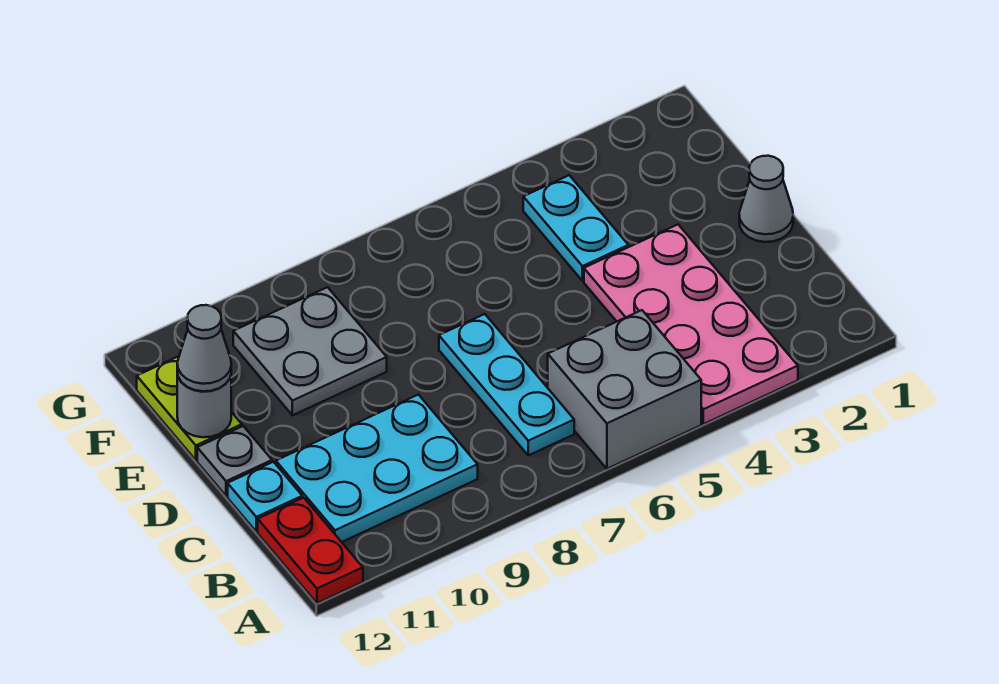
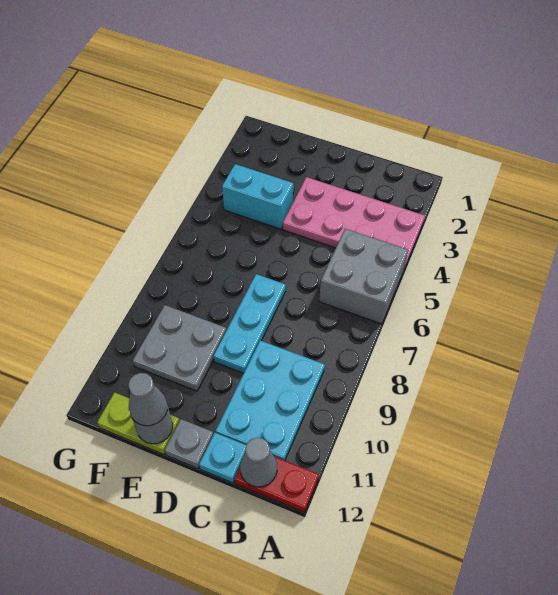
cyan 1x3 plate [439,314,574,455] -> cyan 1x3 plate turned to [213,274,286,373]
grey 1x1 cone [739,156,793,242] -> grey 1x1 cone moved to [240,438,277,487]
cyan 1x2 plate [523,175,628,281] -> cyan 1x2 brick [222,164,293,229]

